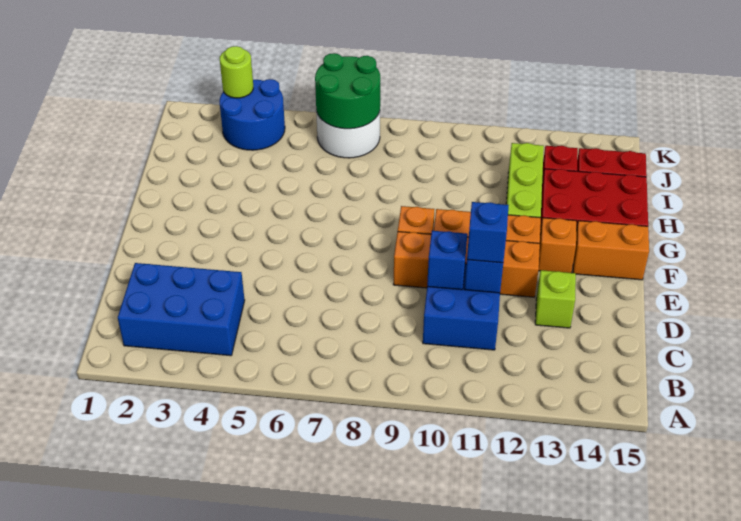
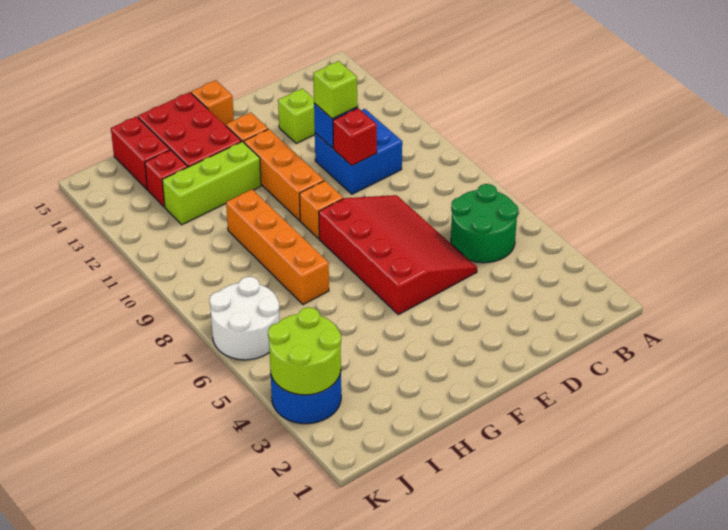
blue 2x3 brick [118,263,245,356] -> none
none -> red 3x4 slope [319,195,477,315]
blue 1x1 brick [427,230,467,290] -> red 1x1 brick [333,108,377,165]
blue 1x1 brick [467,202,509,263] -> lime 1x1 brick [313,61,357,119]
orange 1x4 brick [393,232,540,297] -> orange 1x4 brick moved to [226,189,329,305]
orange 1x2 brick [573,221,649,280] -> orange 1x1 brick [191,80,234,126]
green 2x2 round brick [315,53,380,129] -> green 2x2 round brick moved to [451,184,518,263]
lime 1x1 round brick [220,46,253,98] -> lime 2x2 round brick [268,307,341,395]

